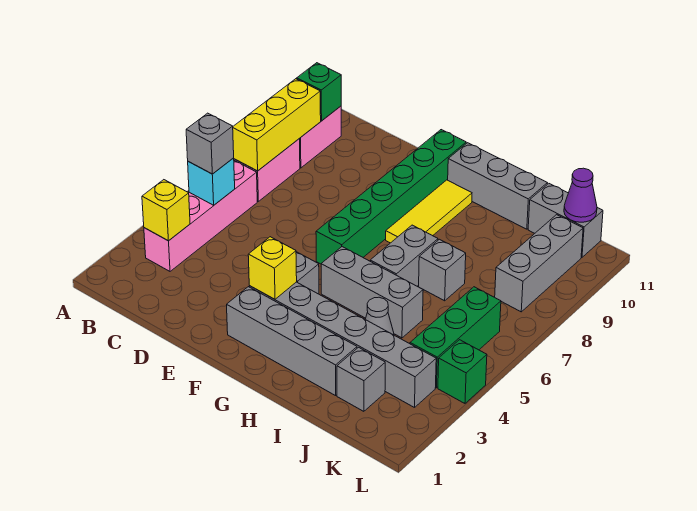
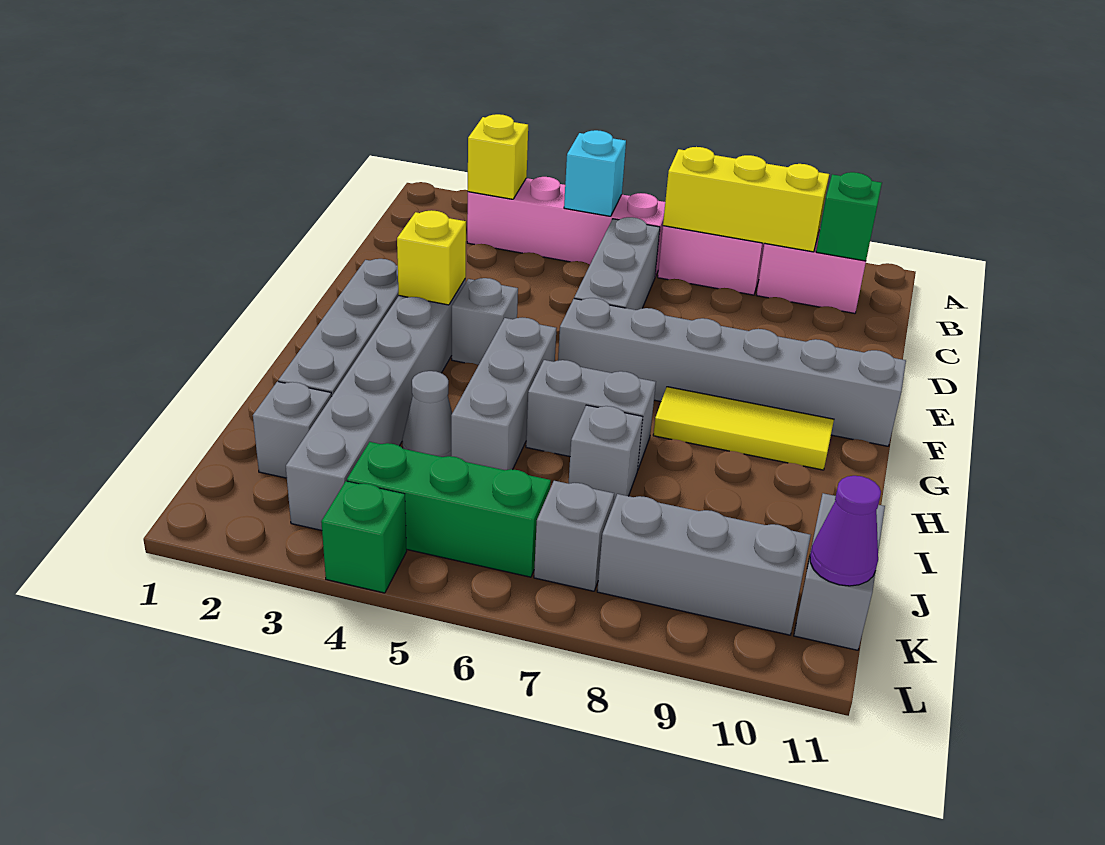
grey 1x1 brick [186,113,234,174] -> grey 1x1 brick moved to [534,481,614,591]
green 1x6 brick [316,130,466,264] -> grey 1x6 brick [558,298,906,446]
grey 1x3 brick [448,143,547,229] -> grey 1x3 brick moved to [574,217,660,310]

